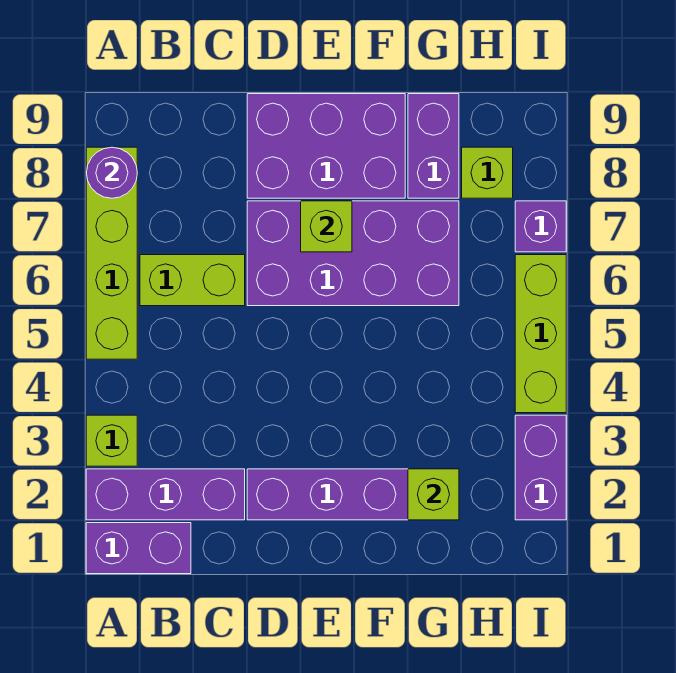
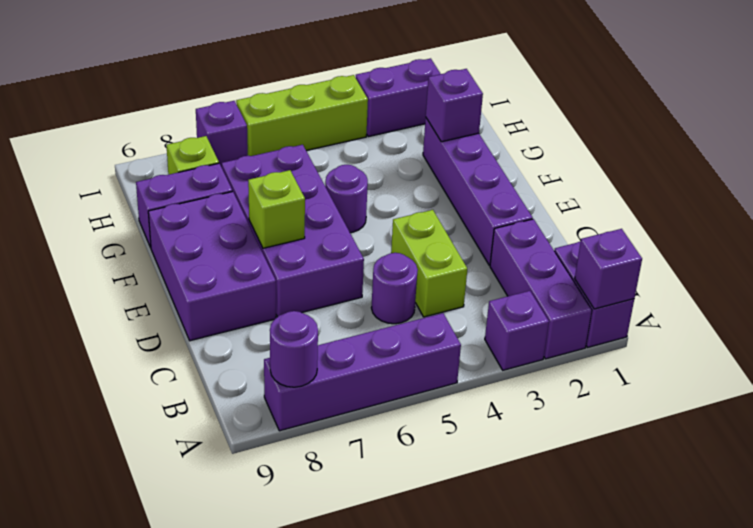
none -> purple 1x1 brick [575,229,642,309]
lime 1x1 brick [86,415,137,466] -> purple 1x1 brick [485,291,549,370]
lime 1x4 brick [86,147,137,359] -> purple 1x4 brick [264,313,461,431]
lime 1x2 brick [140,255,245,306] -> lime 1x2 brick moved to [391,210,467,317]
none -> purple 1x1 round brick [371,253,418,324]
none -> purple 1x1 round brick [325,165,368,233]
lime 1x1 brick [408,469,459,520] -> purple 1x1 brick [426,69,483,142]

